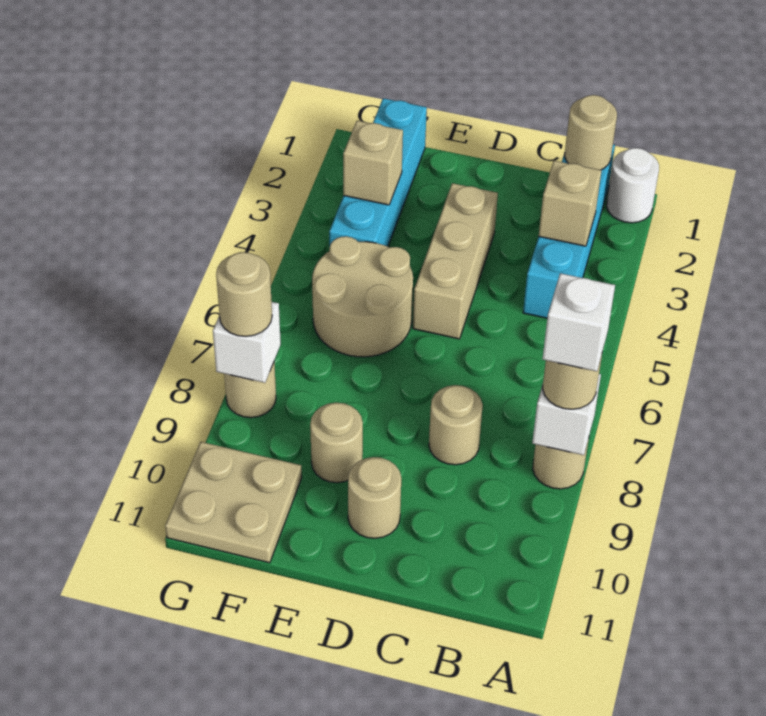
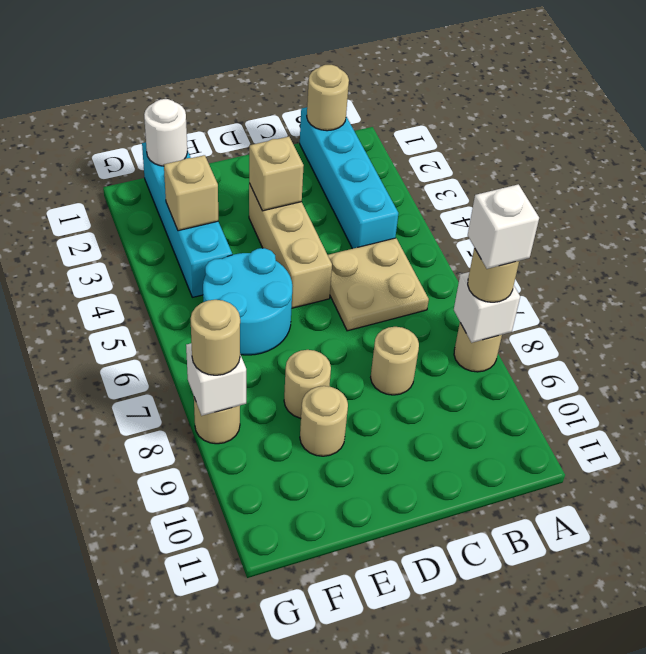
white 1x1 round brick [607,148,659,223] -> white 1x1 round brick moved to [144,99,187,166]
tan 1x1 brick [539,161,602,246] -> tan 1x1 brick moved to [249,137,304,211]
tan 1x1 round brick [348,457,401,538] -> tan 1x1 round brick moved to [284,350,331,418]
tan 2x2 round brick [312,236,413,357] -> cyan 2x2 round brick [203,248,292,355]
tan 2x2 plate [165,442,302,563] -> tan 2x2 plate moved to [328,238,429,331]

